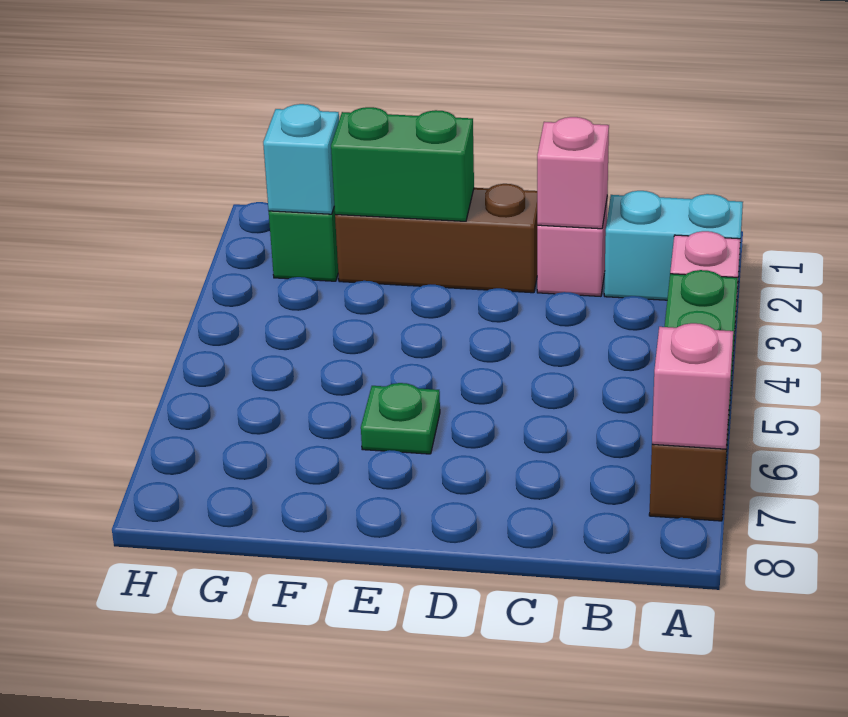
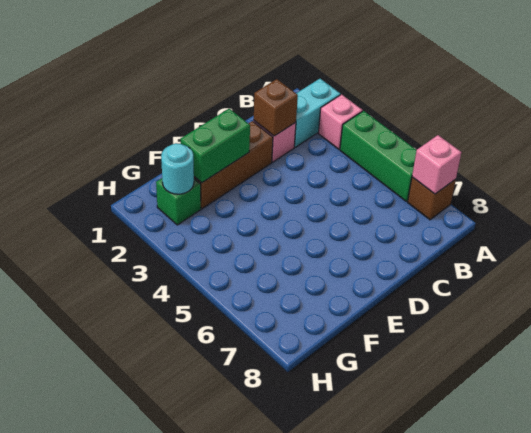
pink 1x1 brick [537,117,609,229] -> brown 1x1 brick [254,79,298,136]
green 1x1 plate [361,383,440,454] -> none
cyan 1x1 brick [263,104,339,214] -> cyan 1x1 round brick [161,143,194,194]

